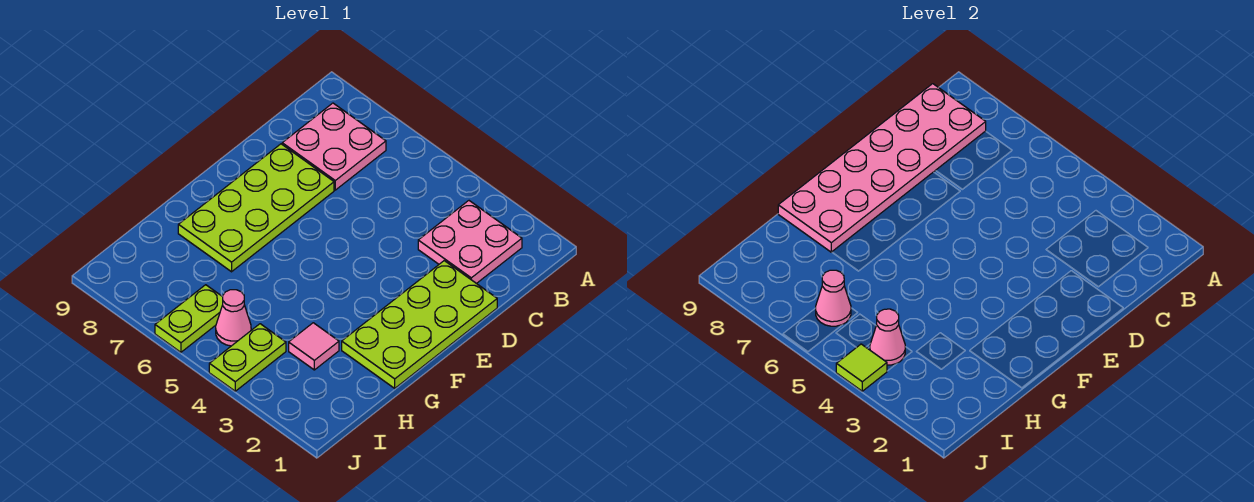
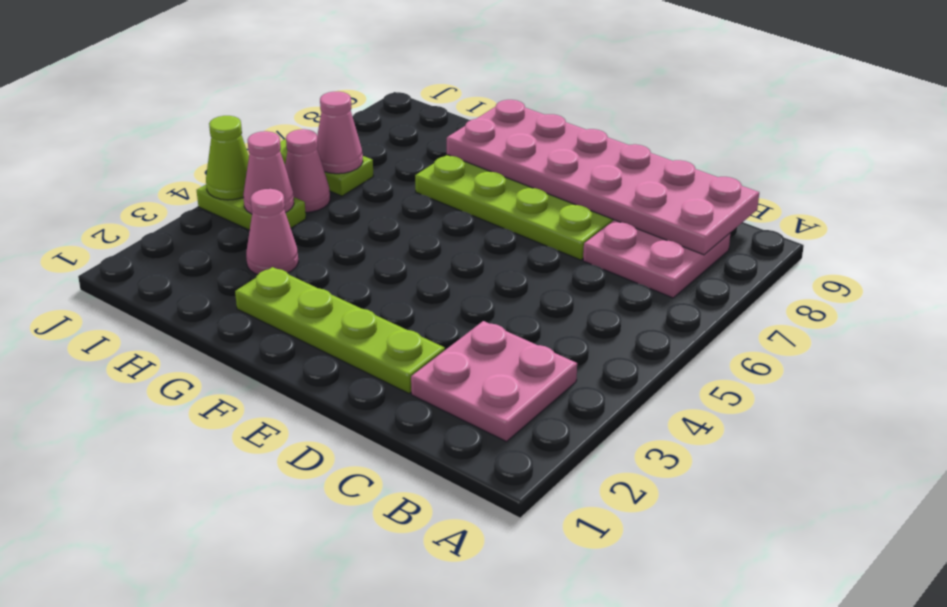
lime 2x4 plate [342,261,497,388] -> lime 1x4 plate [235,267,445,393]
pink 1x1 tile [289,323,339,370] -> pink 1x1 cone [246,189,299,274]
lime 1x1 tile [836,344,887,391] -> lime 1x1 cone [206,116,249,200]

